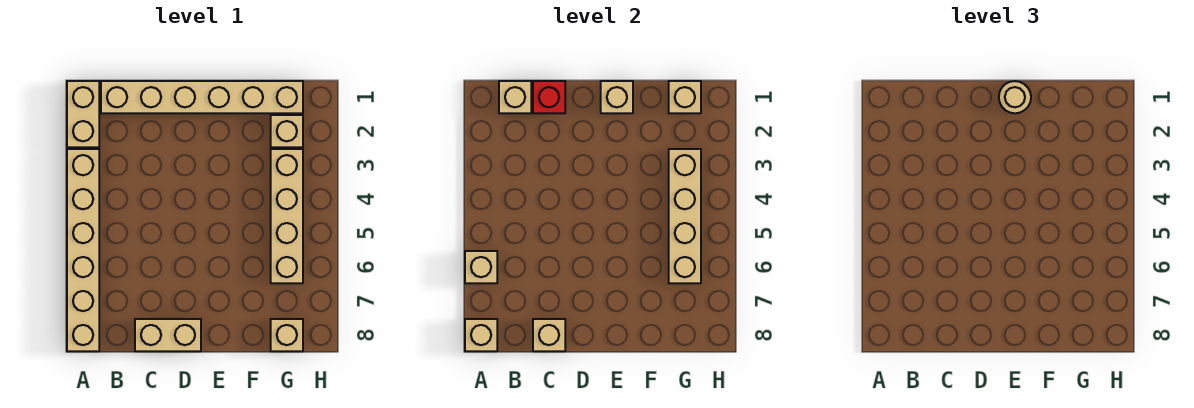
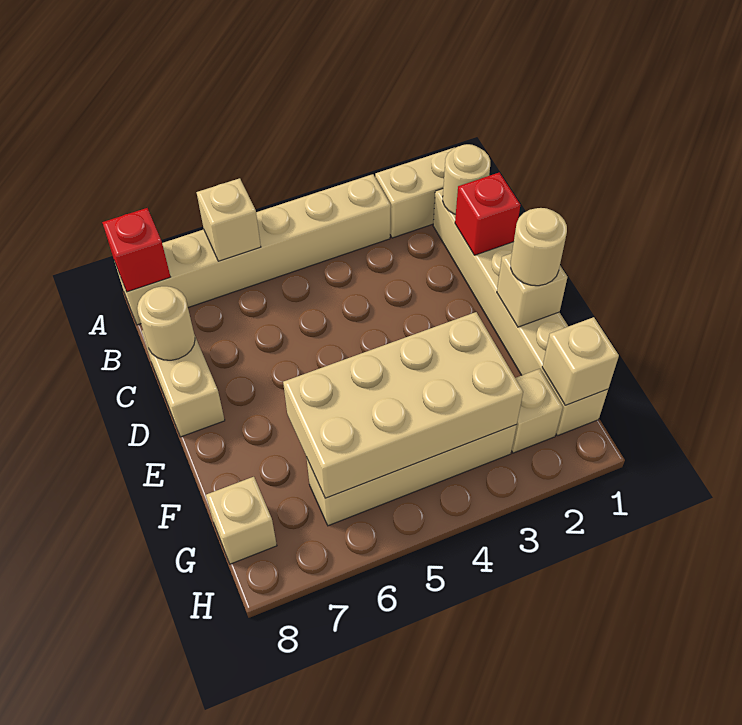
tan 1x1 brick [465,319,497,351] -> red 1x1 brick [102,208,170,292]
tan 1x1 brick [499,81,531,113] -> tan 1x1 round brick [443,144,490,214]
tan 1x1 brick [533,319,565,351] -> tan 1x1 round brick [137,286,195,360]
tan 1x4 brick [669,149,701,283] -> tan 2x4 brick [283,312,523,498]

